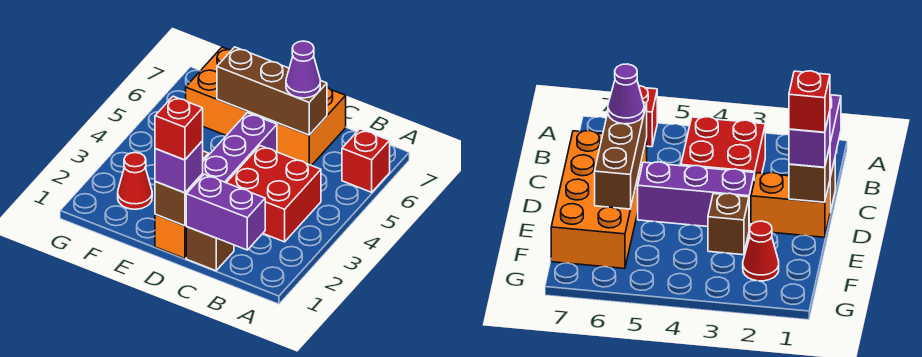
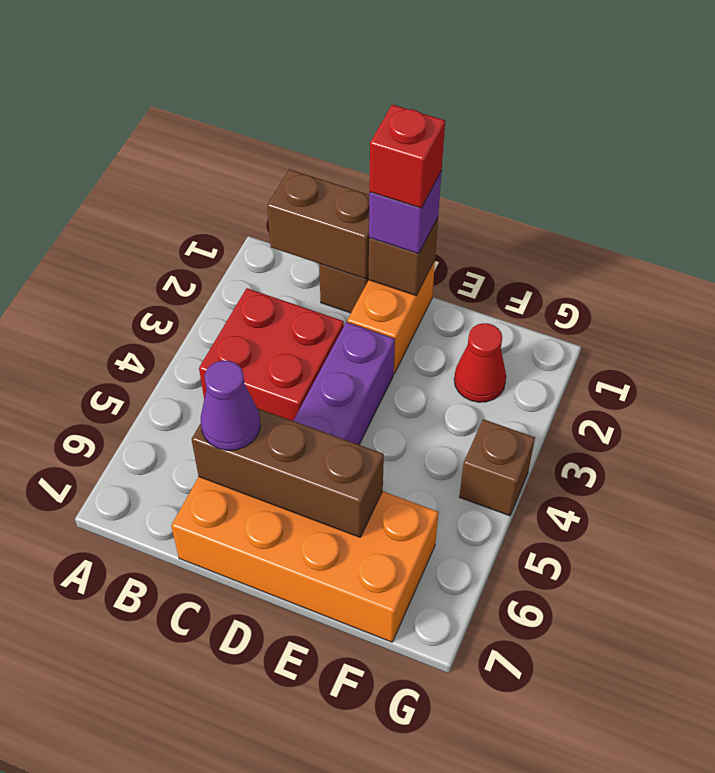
red 1x1 brick [342,129,390,192] -> none
purple 1x2 brick [186,174,265,250] -> brown 1x2 brick [267,169,369,279]
brown 1x1 brick [708,193,749,255] -> brown 1x1 brick moved to [459,419,535,516]

